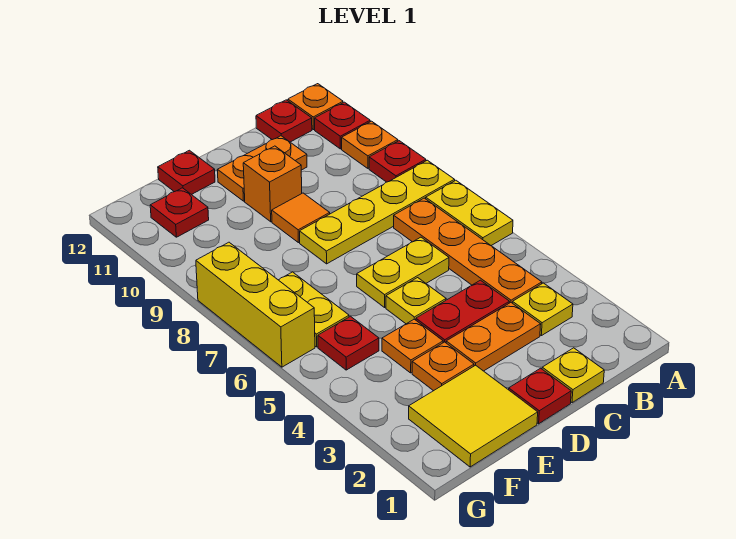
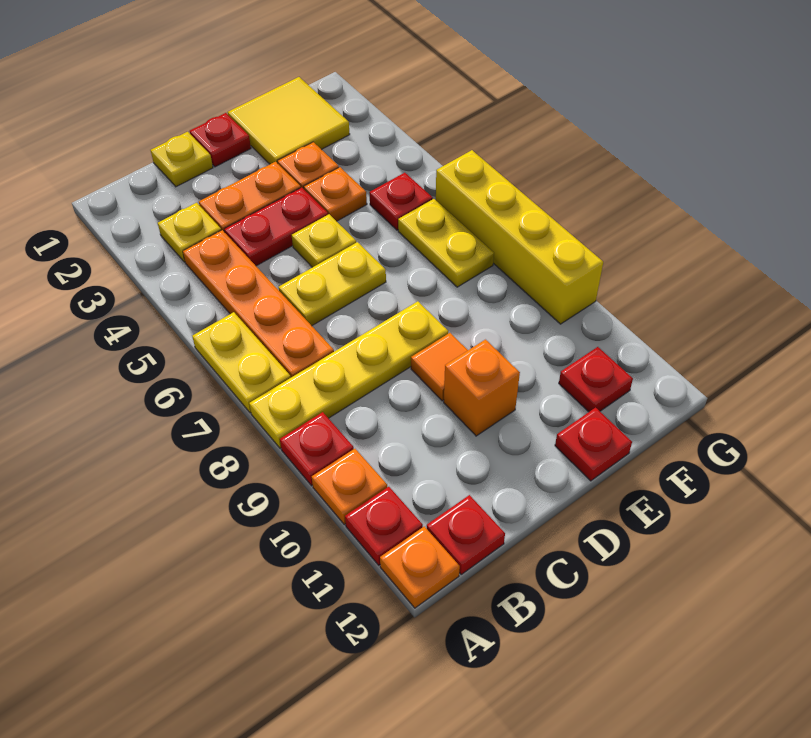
orange 1x2 plate [218,136,307,201] -> none
yellow 1x3 brick [196,242,315,367] -> yellow 1x4 brick [436,150,603,324]

